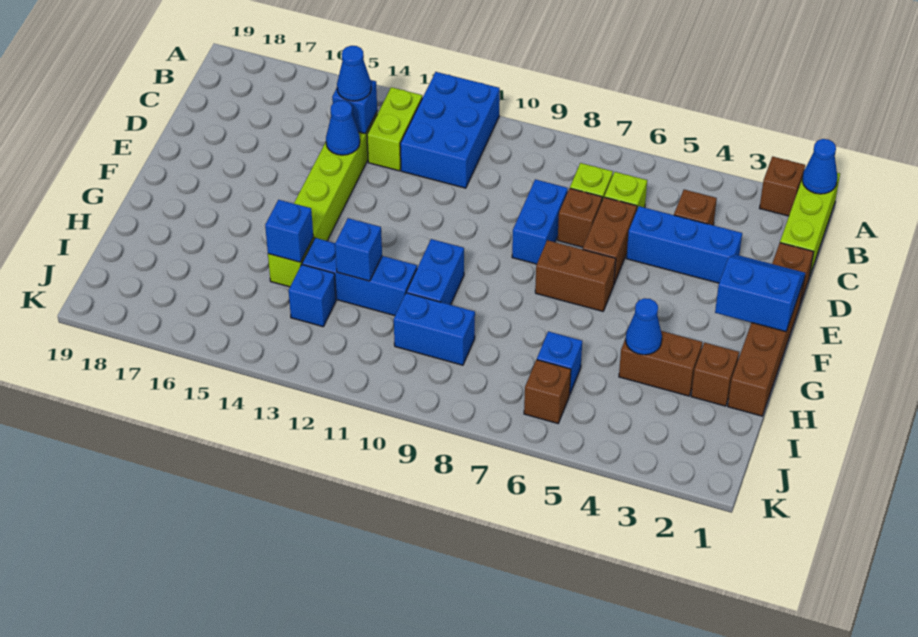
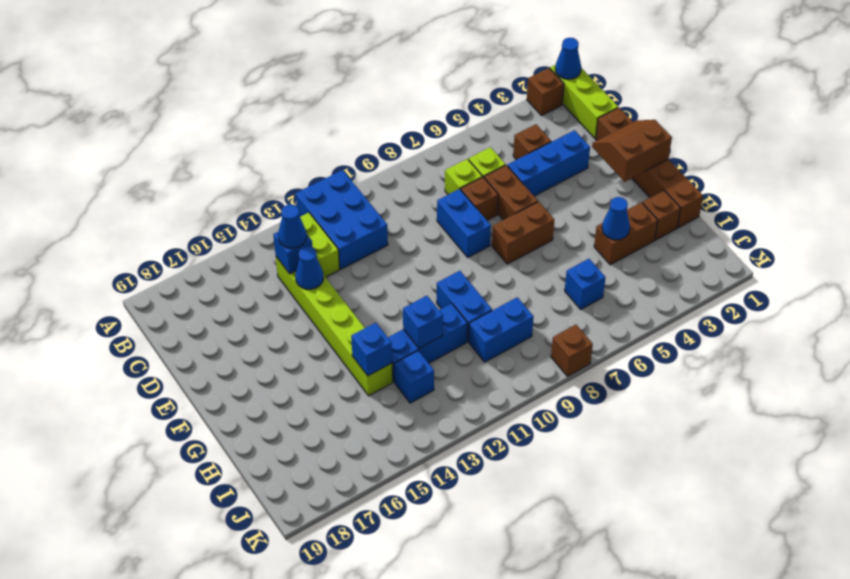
blue 2x2 slope [715,255,805,332] -> brown 2x2 slope [592,120,672,182]
brown 1x1 brick [524,360,571,423] -> brown 1x1 brick moved to [551,325,593,376]

